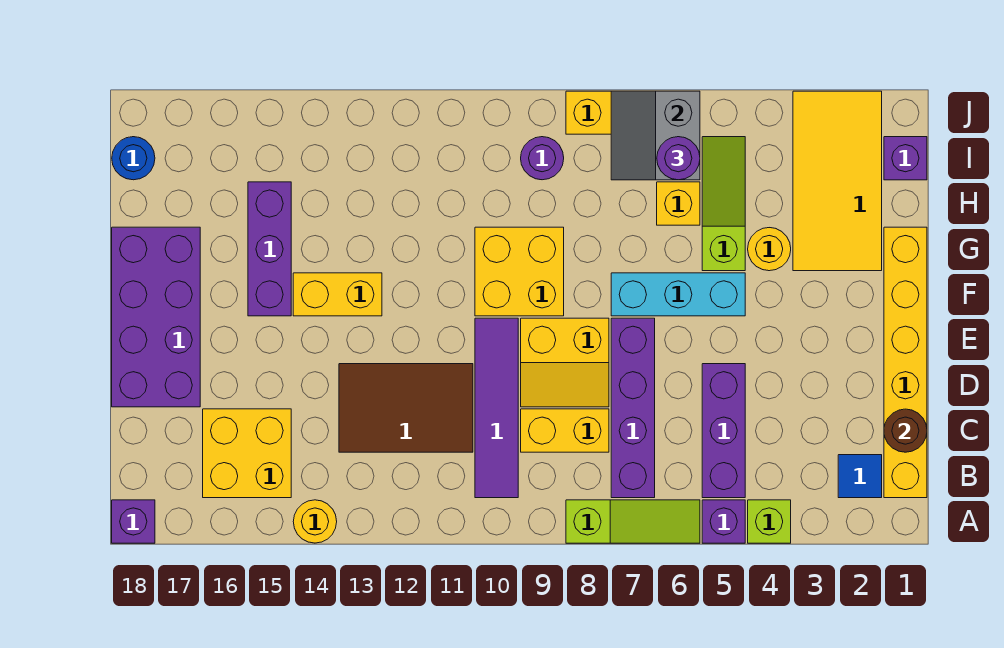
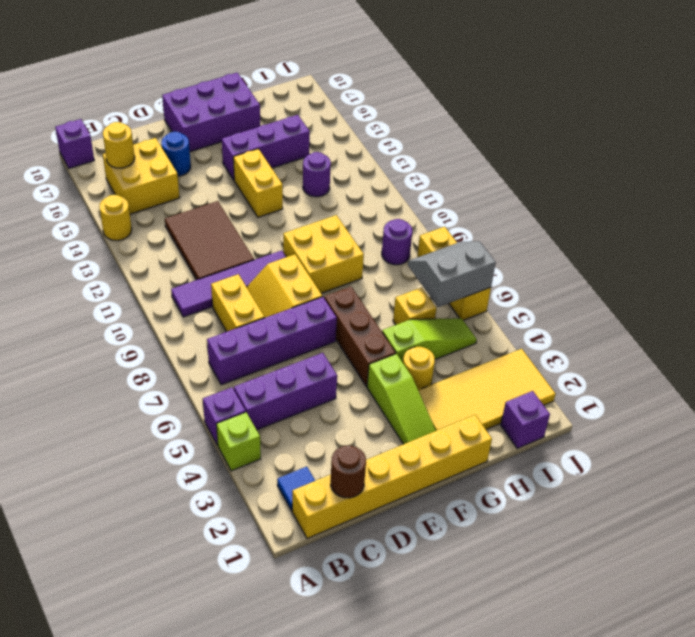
lime 1x3 slope [566,500,700,543] -> lime 1x3 slope moved to [367,354,436,444]
none -> yellow 1x1 round brick [103,122,135,168]
purple 2x4 brick [112,227,200,407] -> purple 2x3 brick [162,73,260,152]
cyan 1x3 brick [611,273,745,316] -> brown 1x3 brick [324,287,396,387]
purple 1x1 round brick [657,137,700,180] -> purple 1x1 round brick moved to [303,152,331,197]
blue 1x1 round brick [112,137,155,180] -> blue 1x1 round brick moved to [161,132,191,176]

